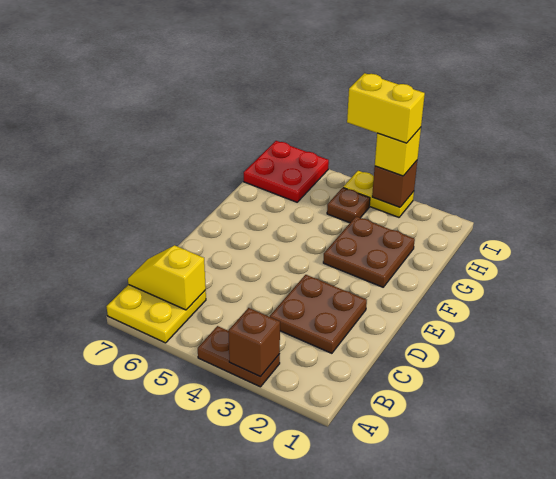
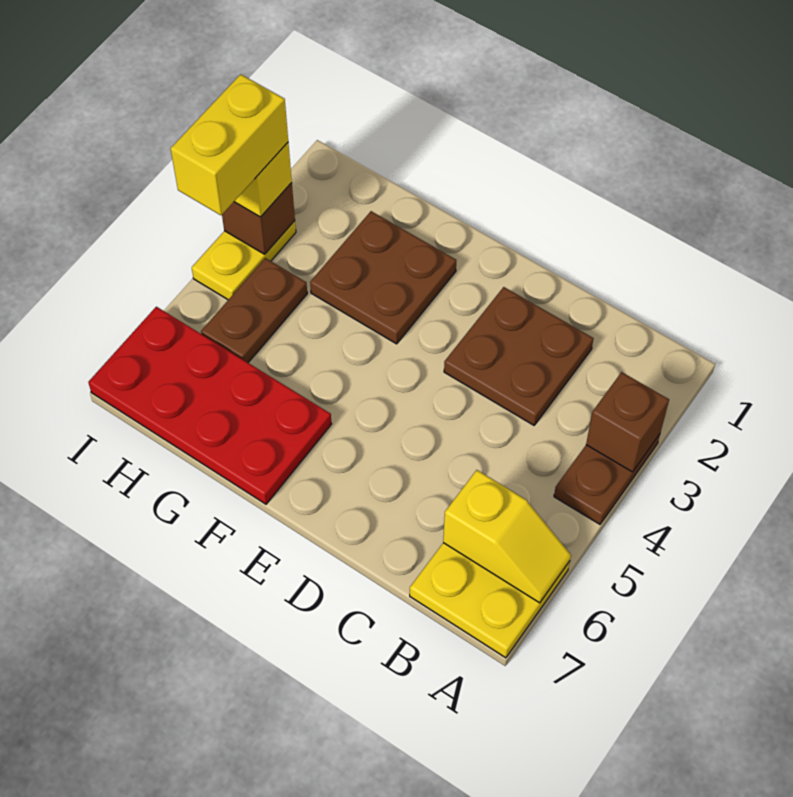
yellow 1x2 slope [128,245,206,310] -> yellow 1x2 slope turned to [443,470,571,603]
brown 1x1 plate [327,188,370,223] -> brown 1x2 plate [201,258,307,363]
red 2x2 plate [244,141,329,202] -> red 2x4 plate [88,307,331,504]

